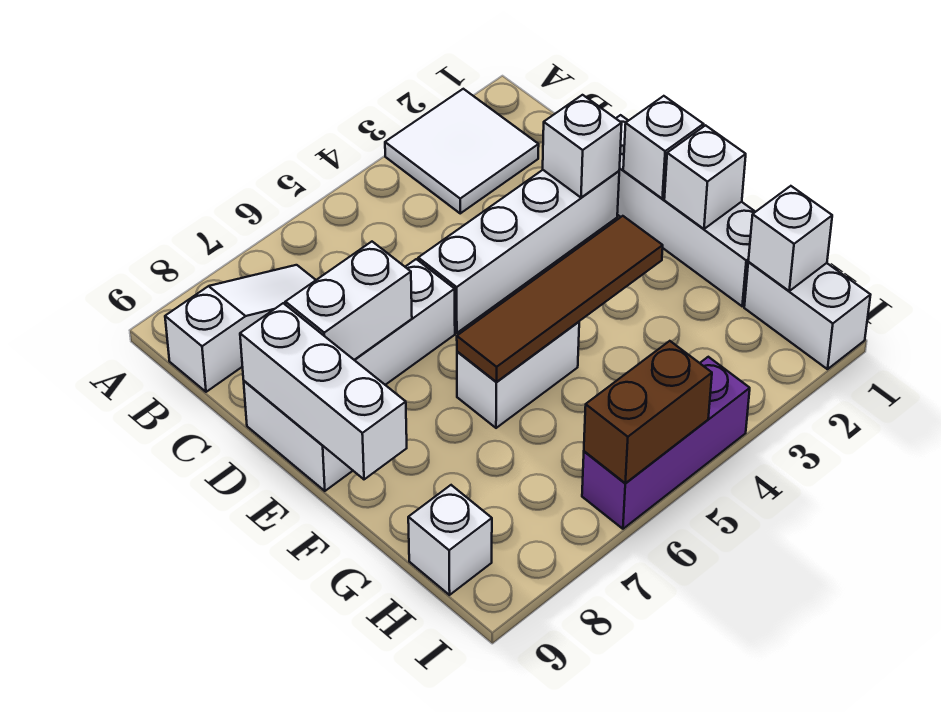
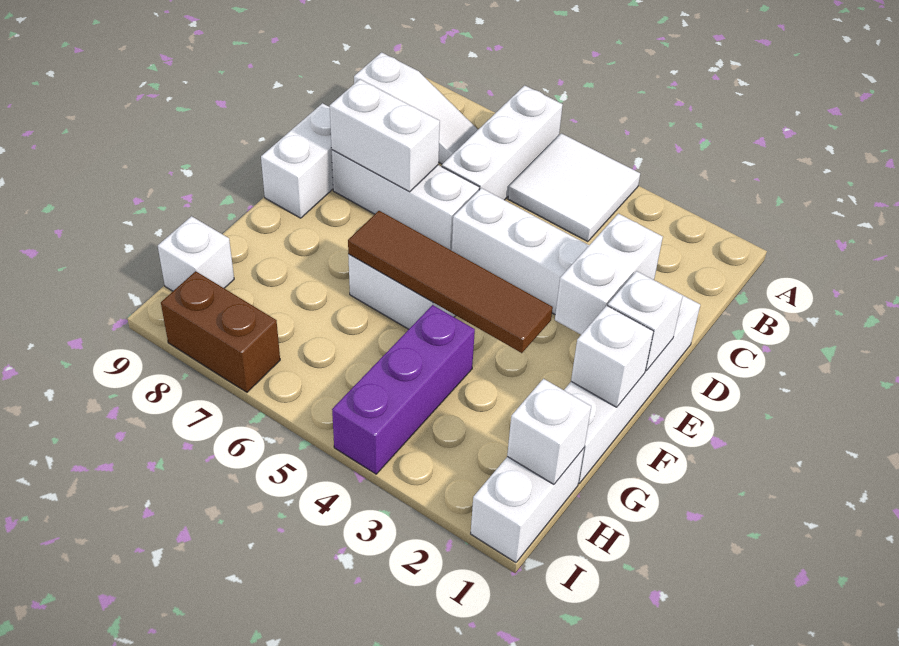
white 2x2 tile [385,89,539,213] -> white 2x2 tile moved to [508,133,640,242]
white 1x1 brick [543,95,622,198] -> white 1x2 brick [555,214,663,334]
white 1x3 brick [240,303,407,479] -> white 1x3 brick moved to [442,85,563,200]
purple 1x3 brick [582,357,750,529] -> purple 1x3 brick turned to [332,305,475,474]
brown 1x2 brick [584,341,712,483] -> brown 1x2 brick moved to [161,271,280,392]

